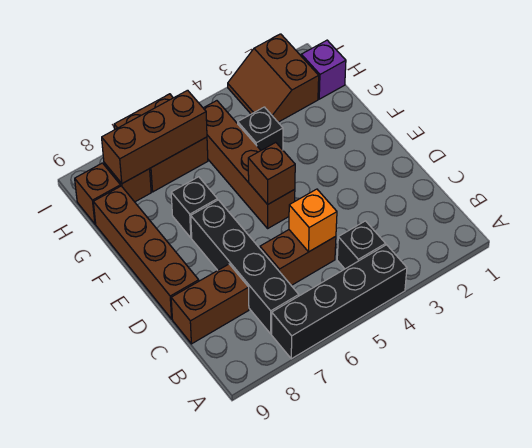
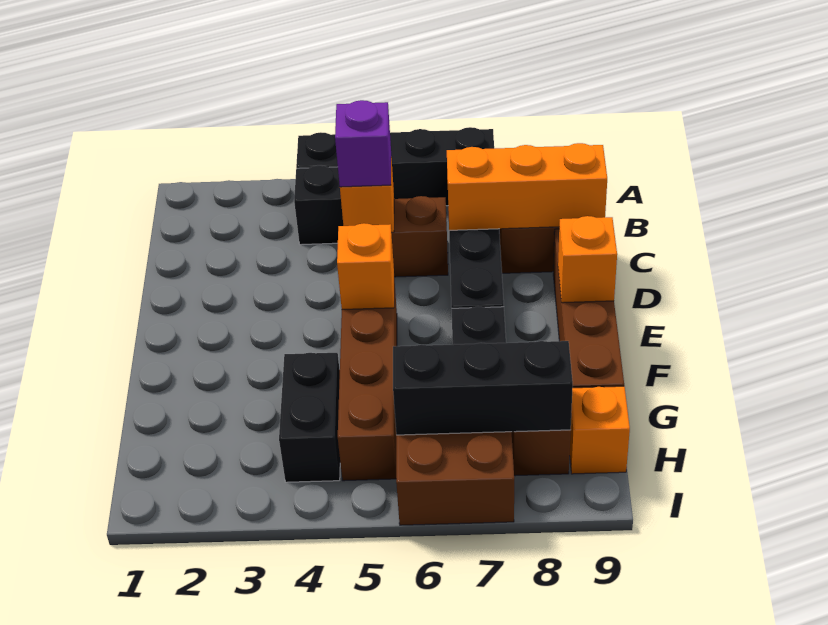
none -> orange 1x3 brick [447,143,607,230]
brown 1x1 brick [248,142,295,204] -> orange 1x1 brick [337,223,394,309]
none -> orange 1x1 brick [558,216,617,303]
black 1x1 brick [238,107,283,150] -> black 1x2 brick [279,353,340,482]
purple 1x1 brick [301,40,346,99] -> purple 1x1 brick moved to [335,100,391,187]
brown 2x2 slope [228,34,319,122] -> none
brown 1x3 brick [102,90,207,184] -> black 1x3 brick [393,341,573,435]
brown 1x1 brick [75,163,121,224] -> orange 1x1 brick [570,386,630,474]

